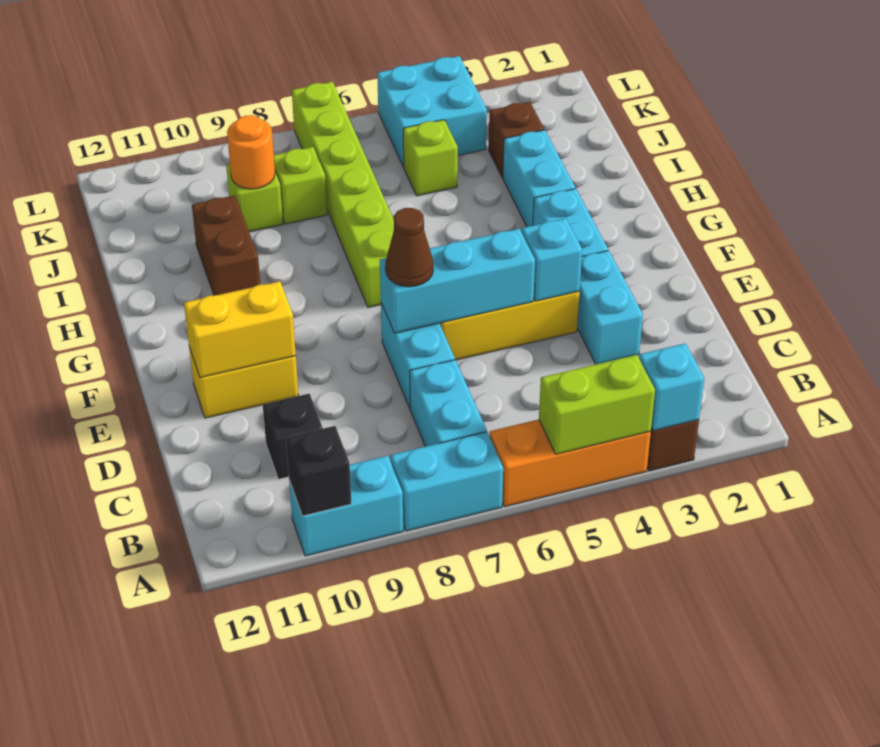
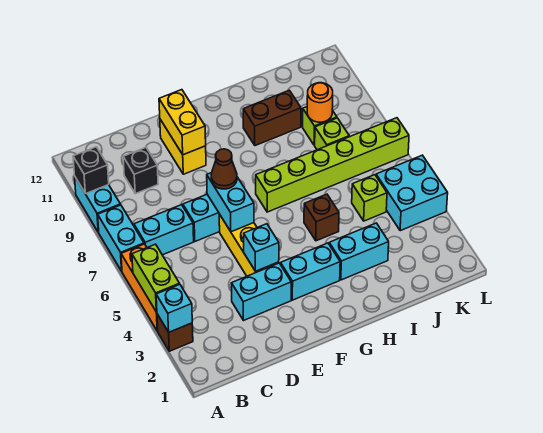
cyan 1x3 brick [380,229,535,333] -> cyan 1x2 brick [207,173,254,232]
brown 1x1 brick [489,102,544,177] -> brown 1x1 brick moved to [304,194,339,241]

